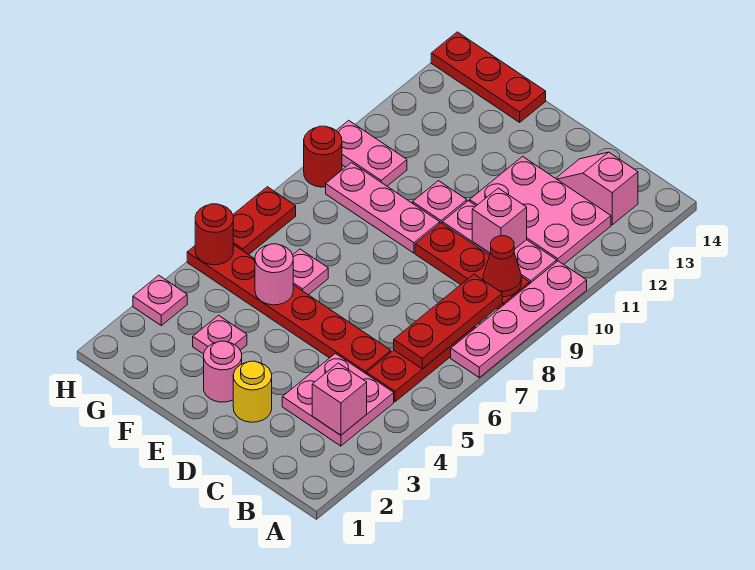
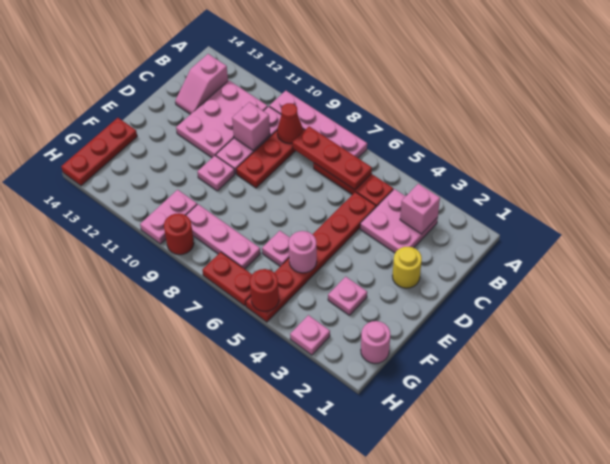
pink 1x1 round brick [204,341,242,402] -> pink 1x1 round brick moved to [361,321,390,364]
pink 1x3 plate [326,163,440,253] -> pink 1x3 plate turned to [186,204,260,269]

